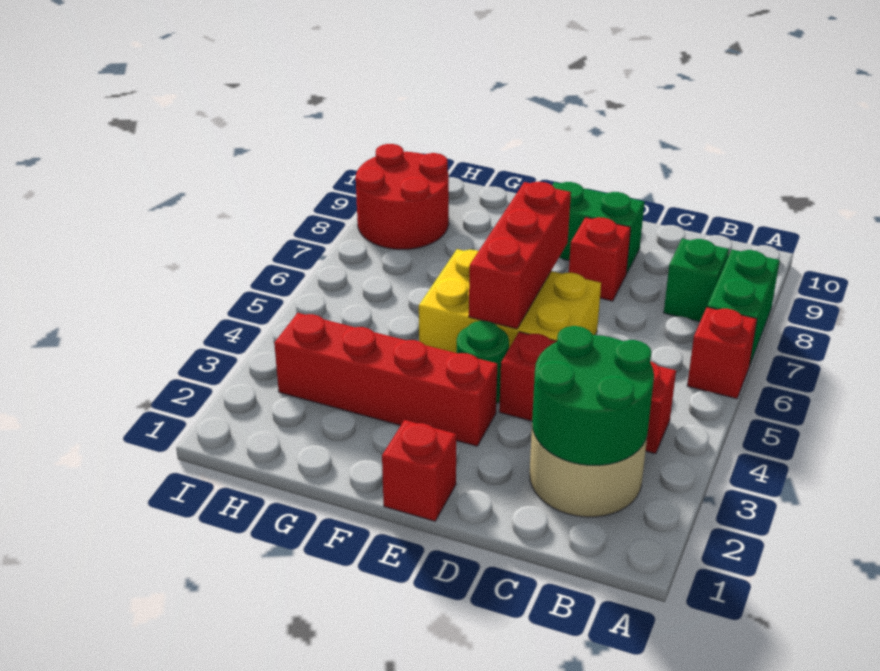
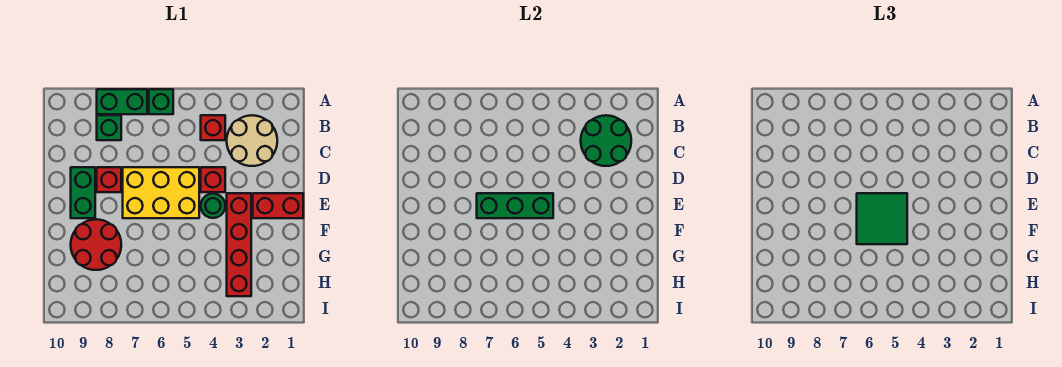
red 1x1 brick [687,307,757,399] -> green 1x1 brick [149,89,173,114]
yellow 2x3 brick [419,249,601,353] -> yellow 2x3 brick turned to [123,167,199,218]
red 1x1 brick [382,420,456,521] -> red 1x2 brick [253,193,303,218]
red 1x3 brick [469,182,571,329] -> green 1x3 brick [477,193,553,218]
none -> green 2x2 tile [857,193,907,244]
red 2x2 round brick [356,144,449,249] -> red 2x2 round brick moved to [71,219,121,270]

